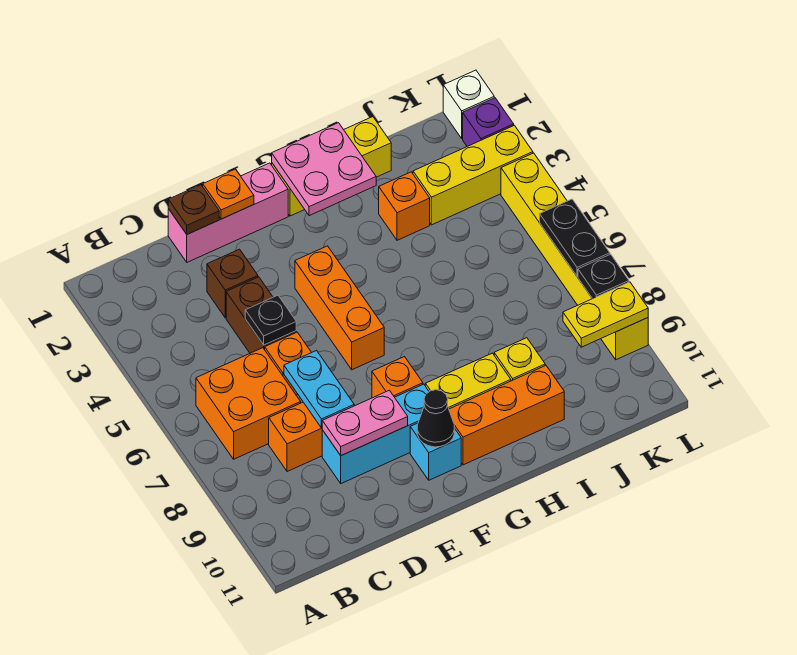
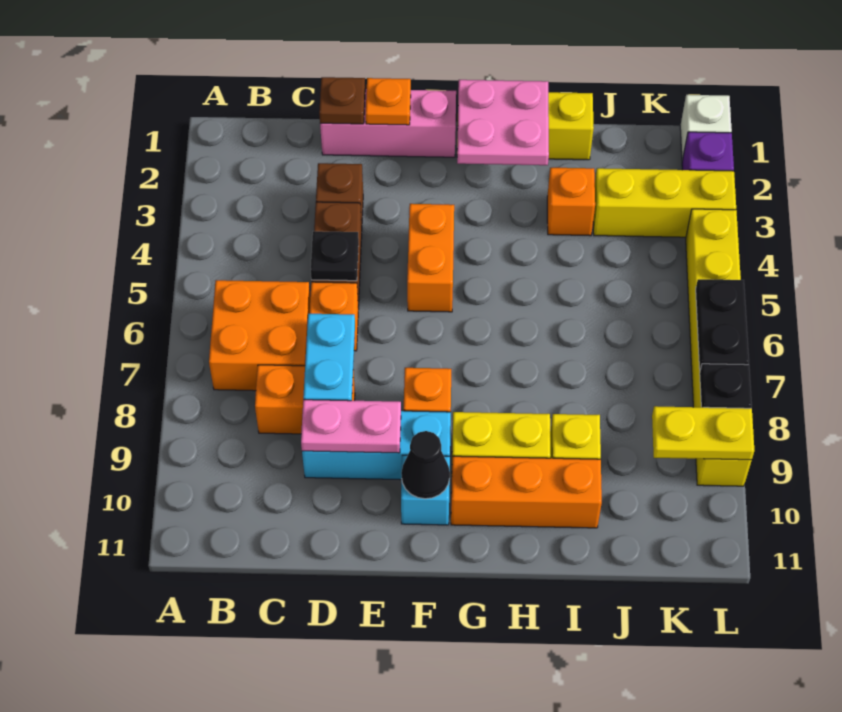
orange 1x3 brick [295,246,384,370] -> orange 1x2 brick [407,204,454,312]

